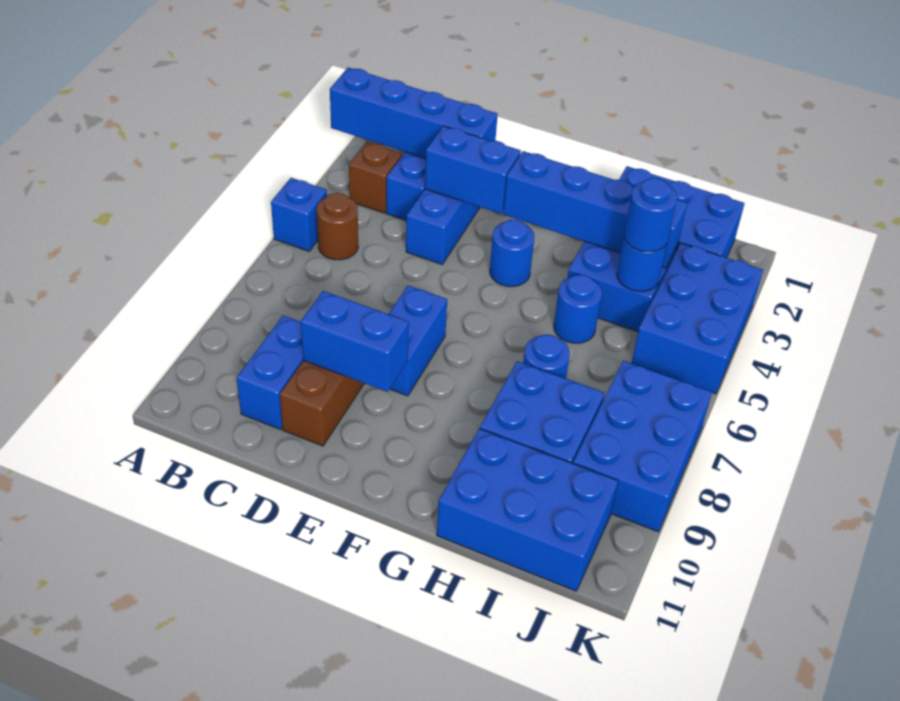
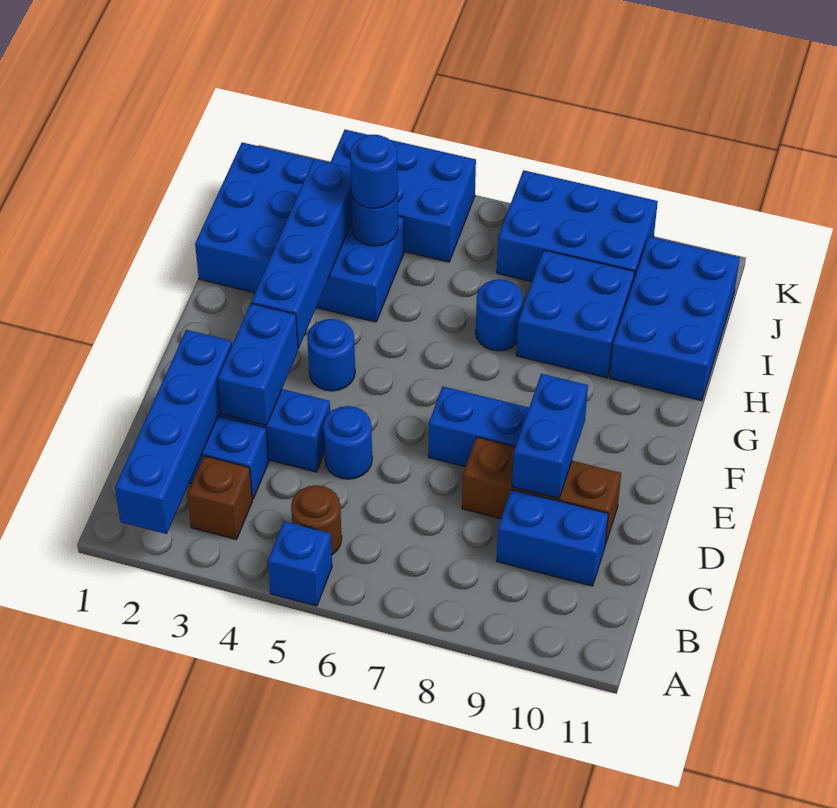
blue 1x1 round brick [554,275,602,343] -> blue 1x1 round brick moved to [323,406,372,479]

